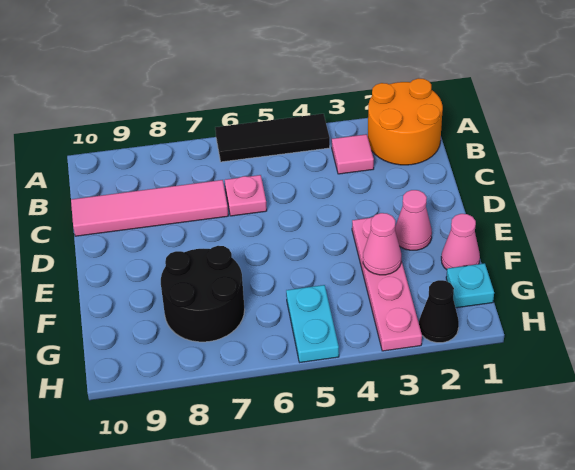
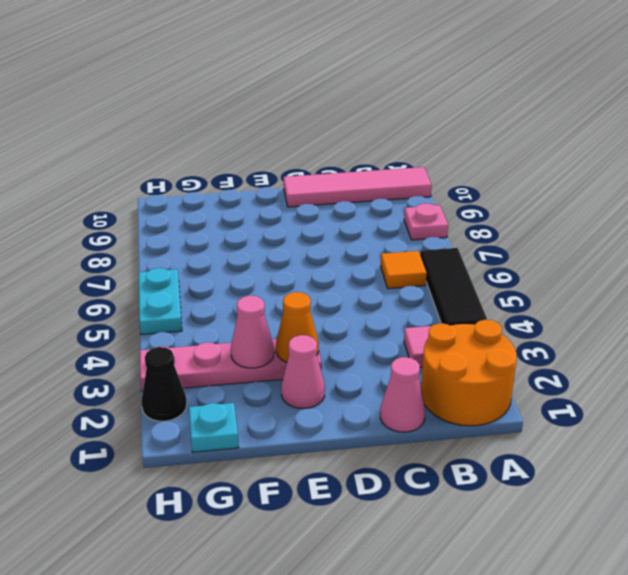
none -> orange 1x1 tile [381,251,427,289]
pink 1x1 plate [225,175,267,216] -> pink 1x1 plate moved to [404,203,448,240]
pink 1x4 tile [71,180,228,236] -> pink 1x4 tile turned to [284,167,432,207]
none -> orange 1x1 cone [276,292,319,362]
pink 1x1 cone [441,214,480,270] -> pink 1x1 cone moved to [380,357,425,432]
black 2x2 round brick [161,246,245,342] -> none
cyan 1x2 plate [286,285,339,362] -> cyan 1x2 plate turned to [139,268,182,335]

